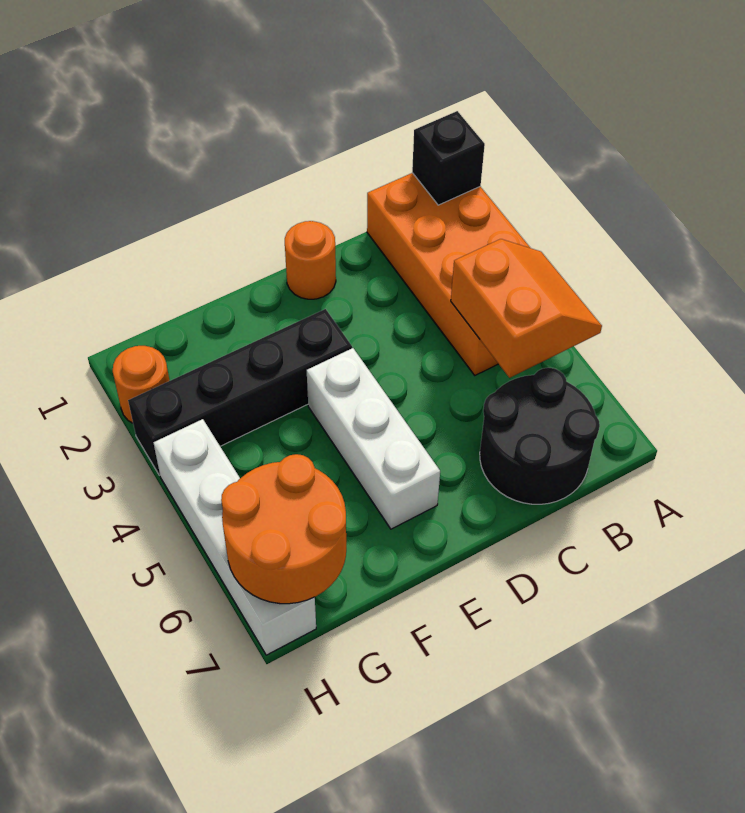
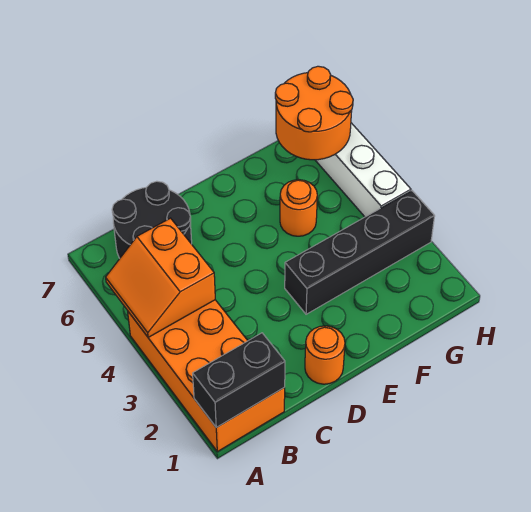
black 1x1 brick [412,111,485,205] -> black 1x2 brick [193,333,285,427]
white 1x3 brick [307,348,440,529] -> none
orange 1x1 round brick [113,346,169,423] -> orange 1x1 round brick moved to [280,180,317,236]

